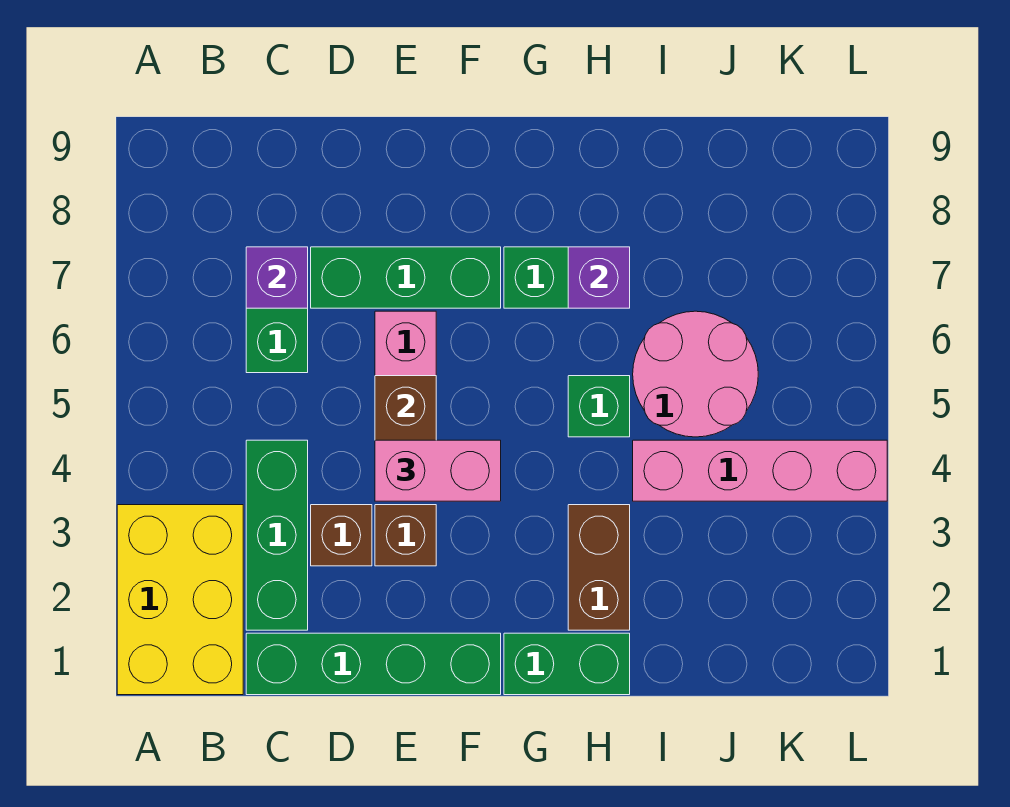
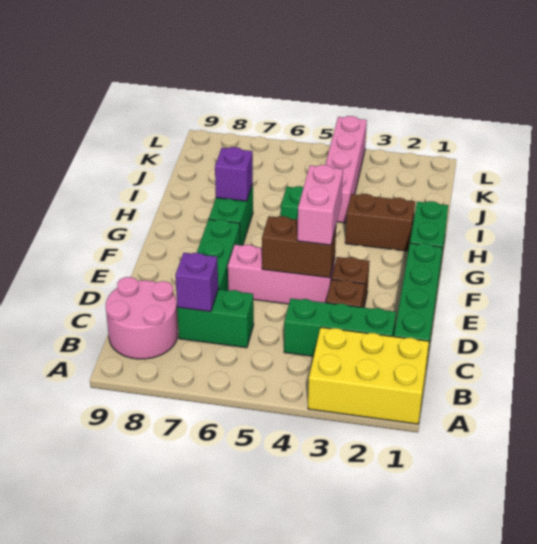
pink 2x2 round brick [633,311,758,437] -> pink 2x2 round brick moved to [106,277,178,359]

